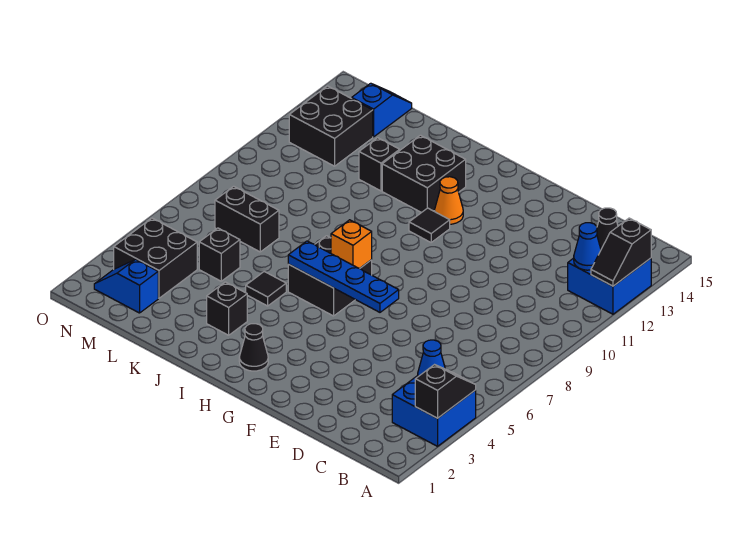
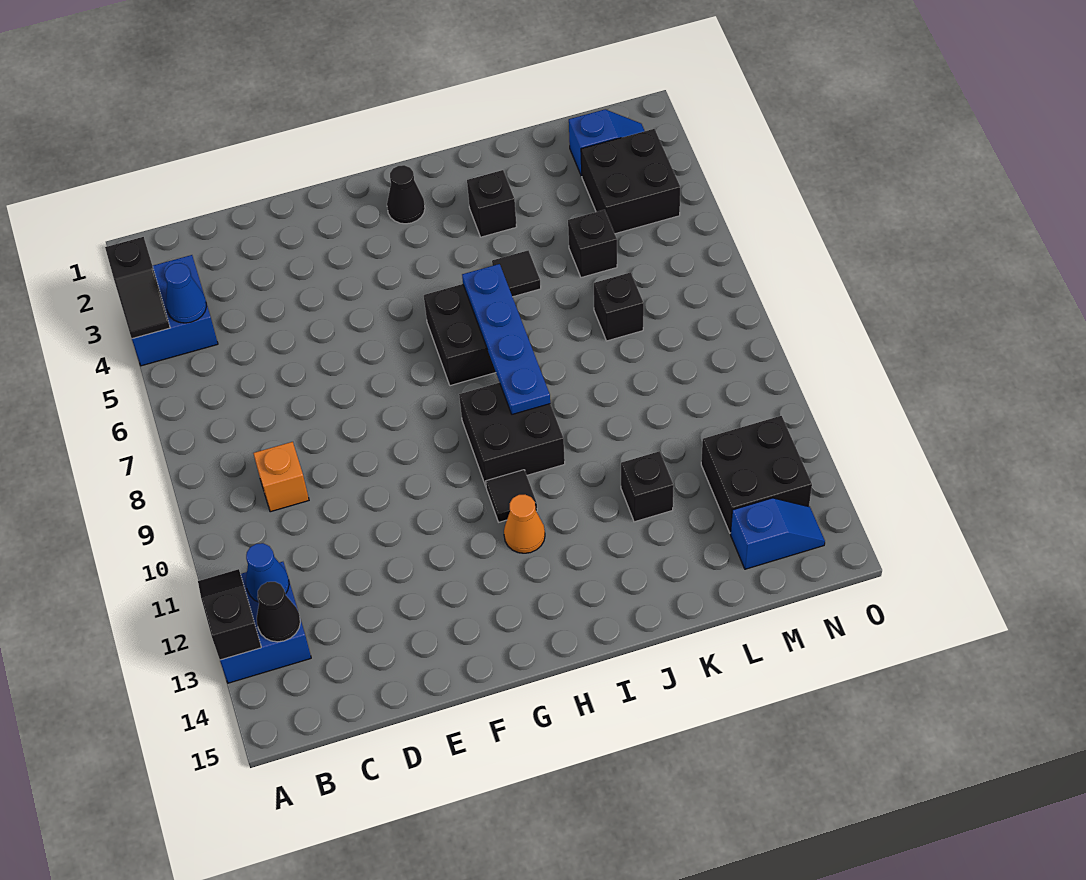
blue 1x4 plate [288,241,399,312] -> blue 1x4 plate turned to [462,264,550,414]
orange 1x1 brick [331,220,372,269] -> orange 1x1 brick moved to [253,442,309,512]
black 2x2 brick [382,135,466,213] -> black 2x2 brick moved to [459,383,565,486]
black 1x2 brick [215,186,279,252] -> black 1x1 brick [594,272,644,341]
blue 1x2 slope [352,83,412,137] -> blue 1x2 slope turned to [731,498,825,569]

